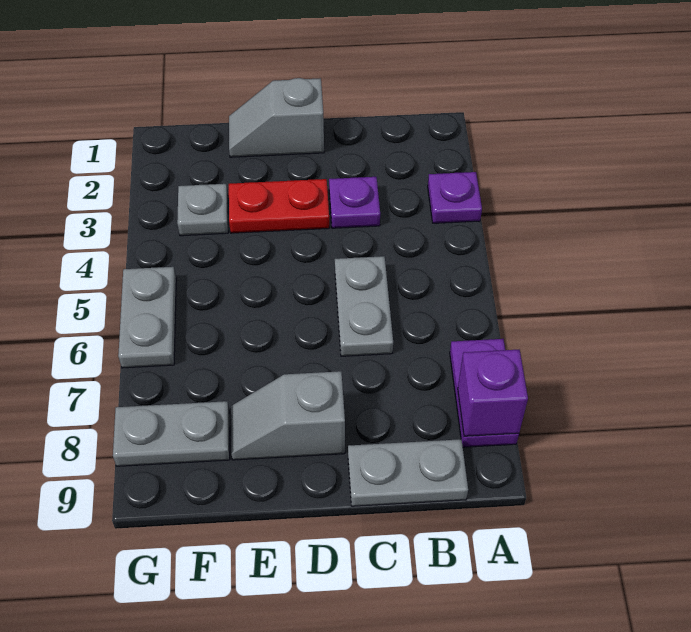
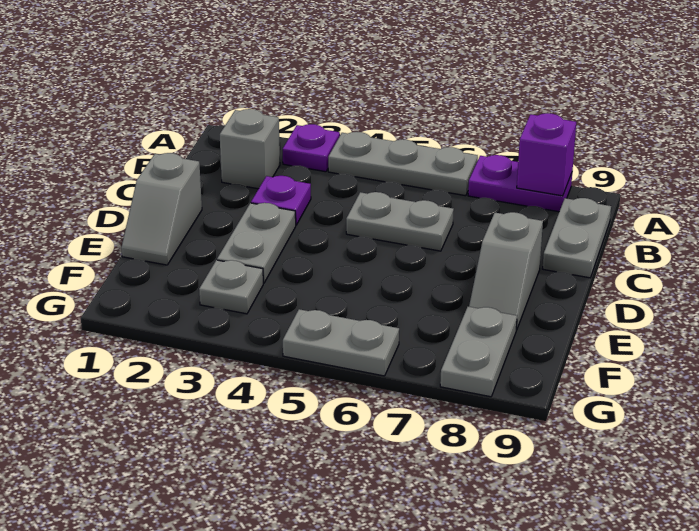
none -> grey 1x3 plate [328,132,478,196]
none -> grey 1x1 brick [220,109,280,189]
red 1x2 plate [229,179,329,233] -> grey 1x2 plate [217,203,296,283]

